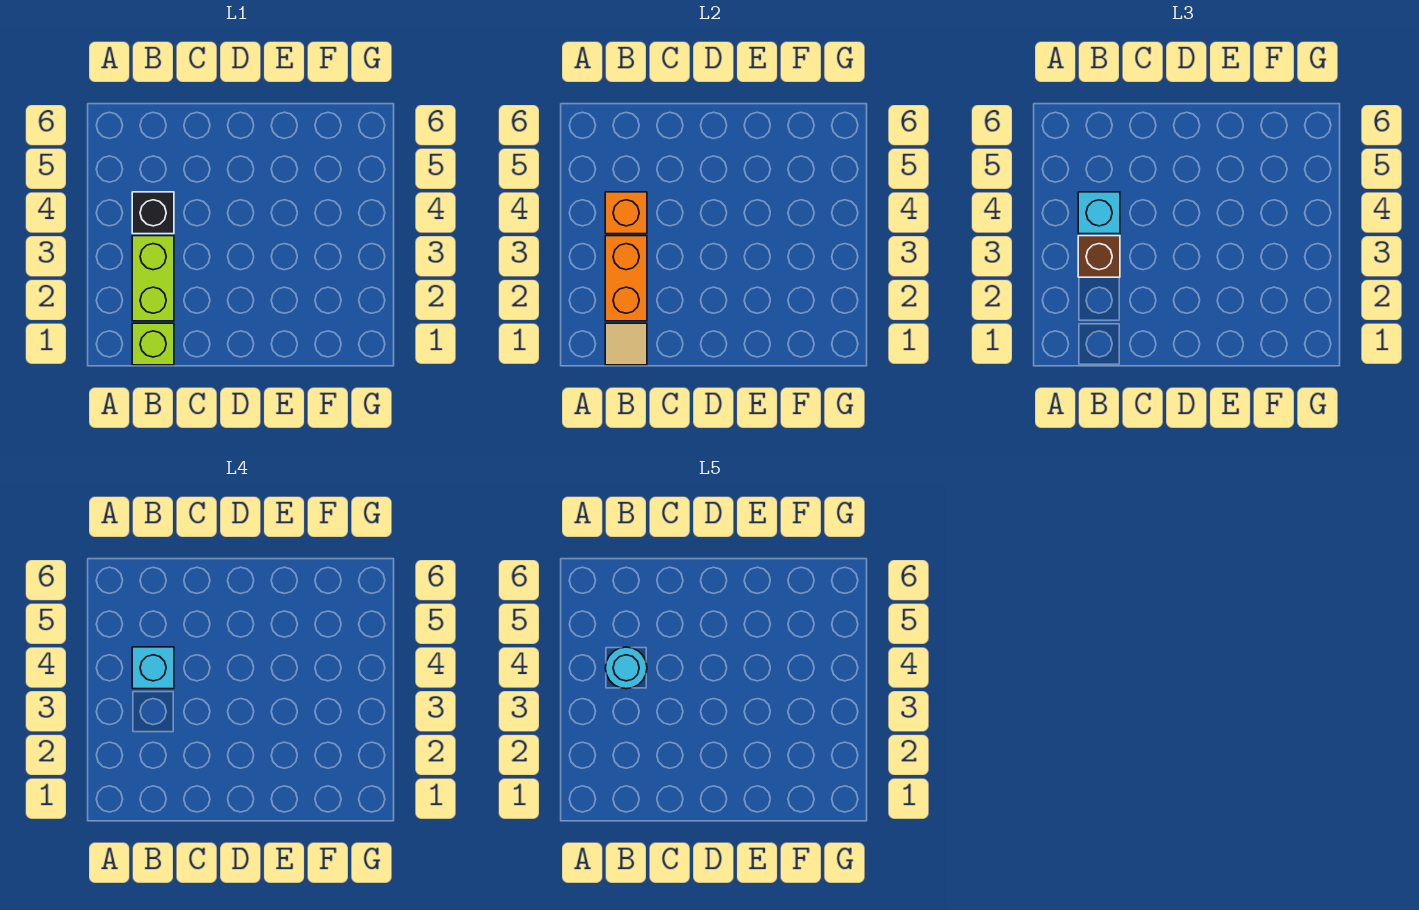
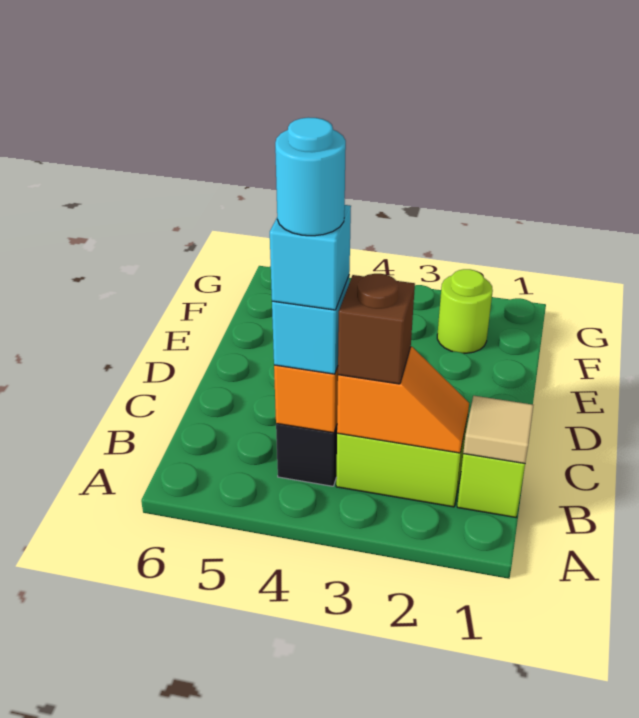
orange 1x2 brick [605,236,647,321] -> orange 1x2 slope [337,347,469,453]
none -> lime 1x1 round brick [437,269,493,353]

